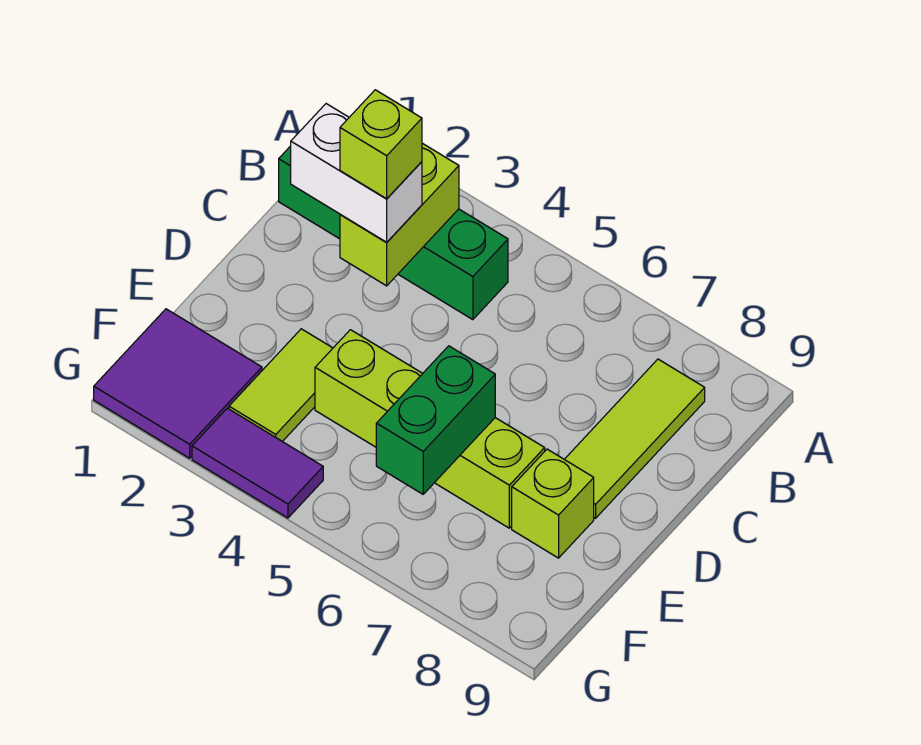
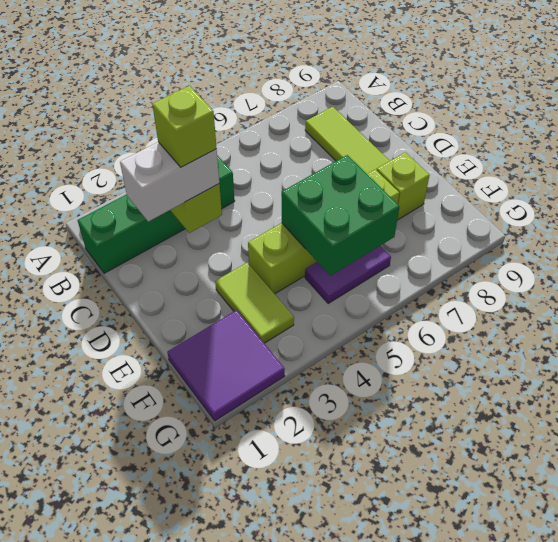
green 1x2 brick [376,346,495,494] -> green 2x2 brick [282,155,400,276]
purple 1x2 tile [192,408,323,518] -> purple 1x2 tile moved to [305,246,391,303]

